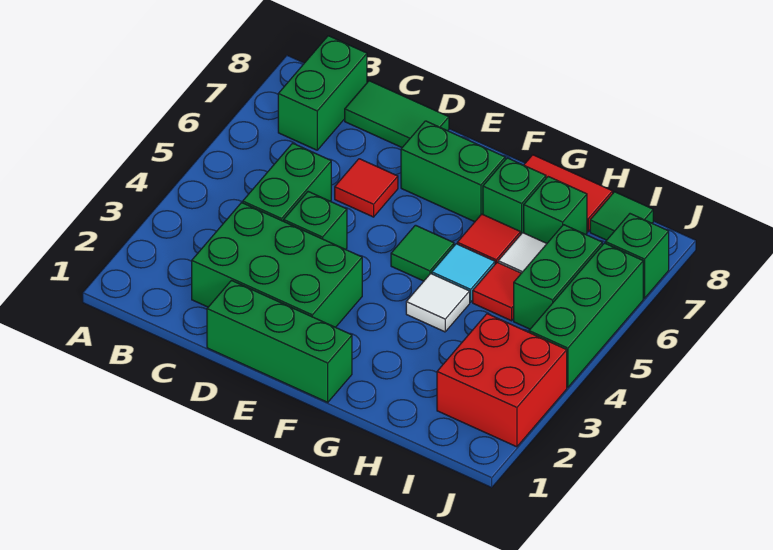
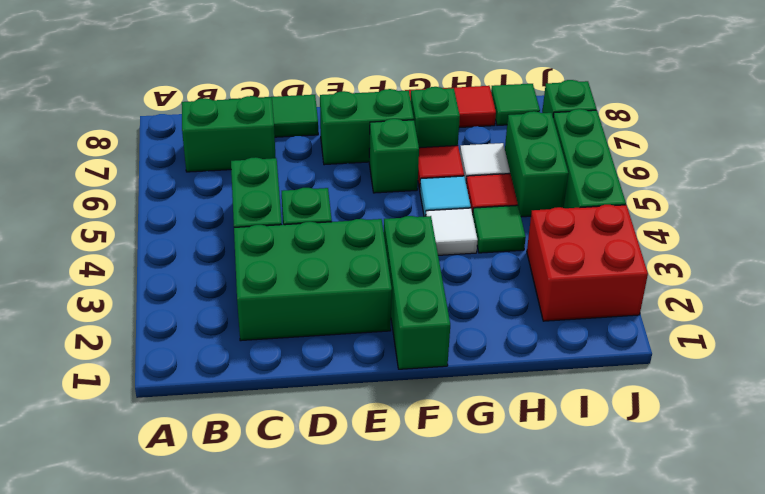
green 1x2 brick [278,36,367,150] -> green 1x2 brick turned to [182,96,276,172]
green 1x3 brick [207,281,352,402] -> green 1x3 brick turned to [384,216,450,369]
red 1x1 tile [335,159,398,217] -> none
green 1x1 tile [391,225,454,281] -> green 1x1 tile moved to [473,205,526,253]
green 1x1 brick [524,177,587,243] -> green 1x1 brick moved to [369,119,419,193]

